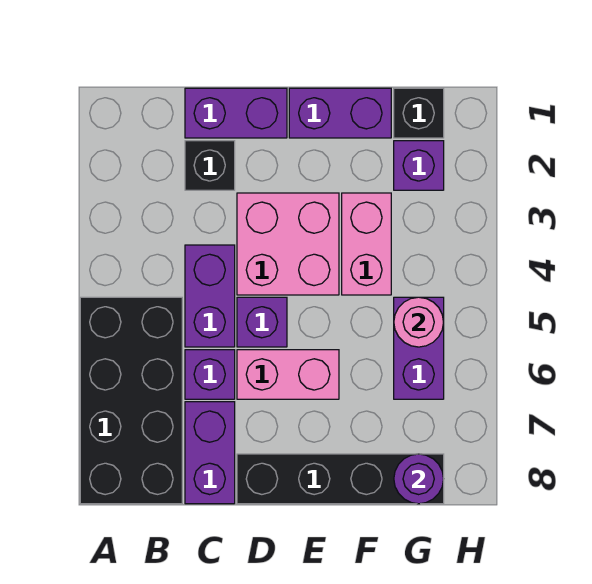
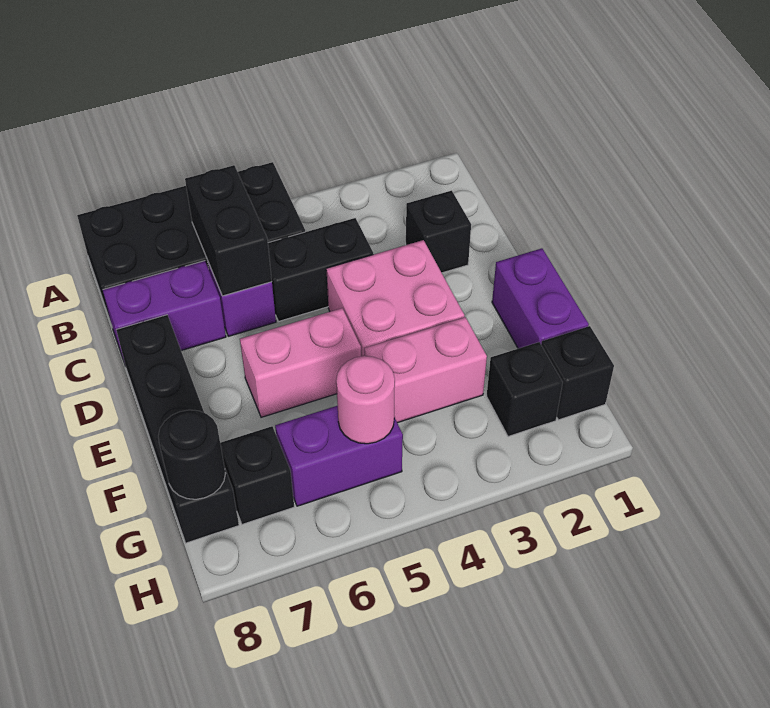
none -> black 1x2 brick [185,165,272,296]
purple 1x2 brick [185,88,287,138] -> none
purple 1x2 brick [185,245,235,347] -> black 1x2 brick [268,218,373,321]
purple 1x1 brick [237,297,287,347] -> none
pink 1x2 brick [237,350,339,399] -> pink 1x2 brick turned to [240,308,361,417]
purple 1x1 brick [394,141,444,190] -> black 1x1 brick [487,342,563,437]
none -> black 1x1 brick [220,426,294,524]
purple 1x1 round brick [394,454,444,504] -> black 1x1 round brick [158,410,226,499]

